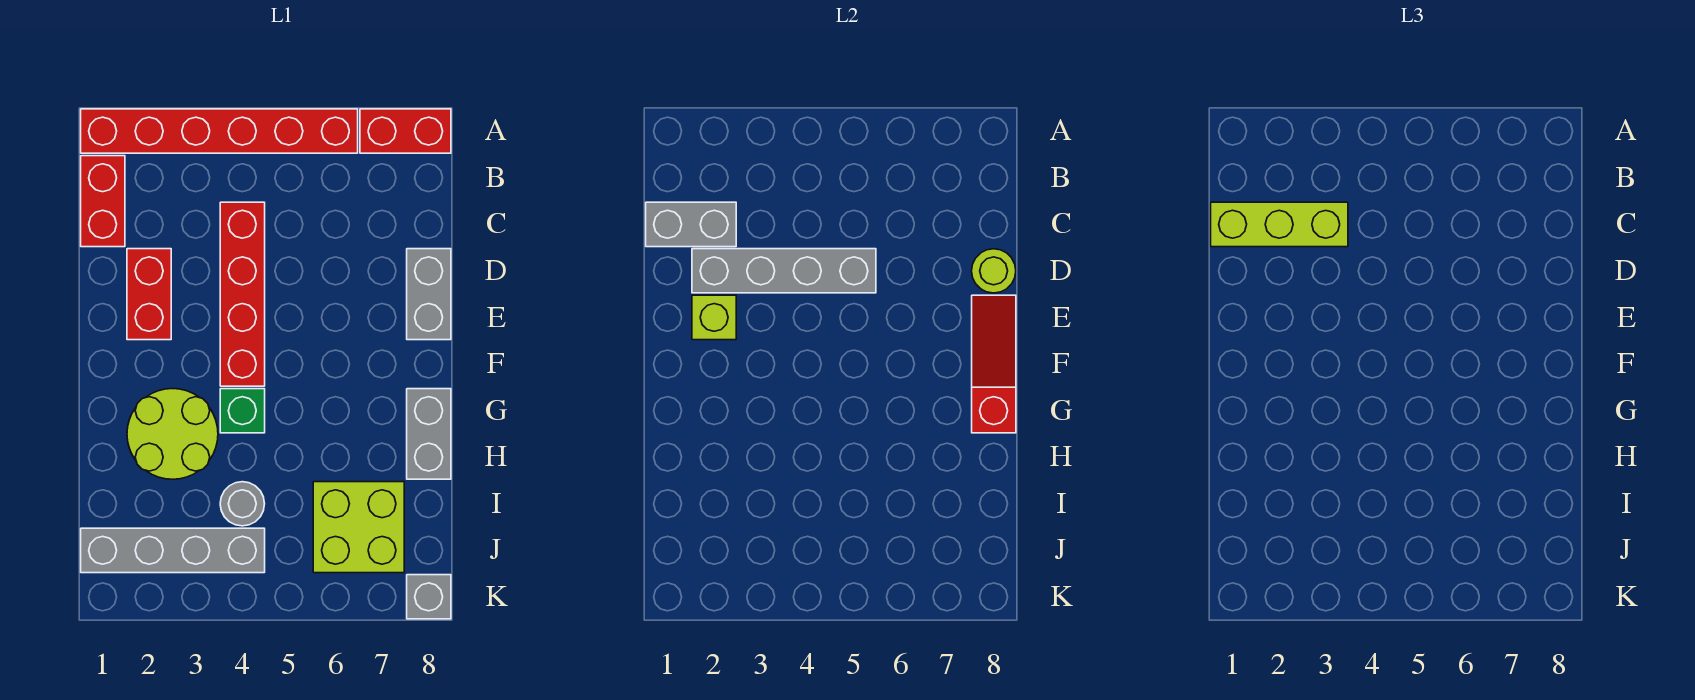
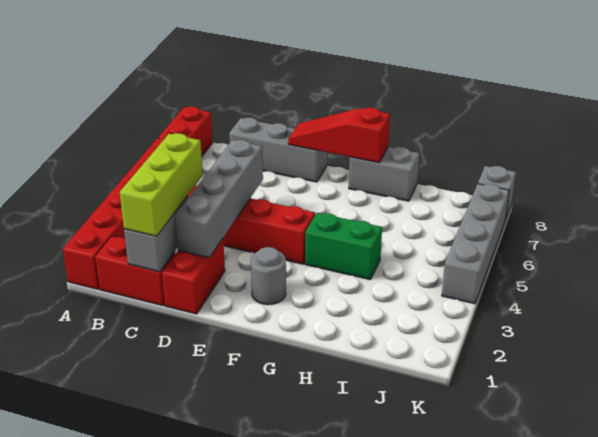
red 1x2 brick [127,249,171,340] -> red 1x2 brick turned to [162,239,225,314]
grey 1x2 brick [407,249,451,340] -> grey 1x3 brick [229,118,327,182]
lime 1x1 round brick [972,249,1016,293] -> none
lime 1x1 brick [692,295,736,340] -> none
lime 2x2 round brick [127,389,218,479] -> none
green 1x1 brick [220,389,265,433] -> green 1x2 brick [305,213,382,280]
grey 1x1 round brick [220,482,265,526] -> grey 1x1 round brick moved to [251,247,286,305]
lime 2x2 brick [313,482,404,573] -> none
grey 1x4 brick [81,528,265,573] -> grey 1x4 brick moved to [442,184,509,304]

